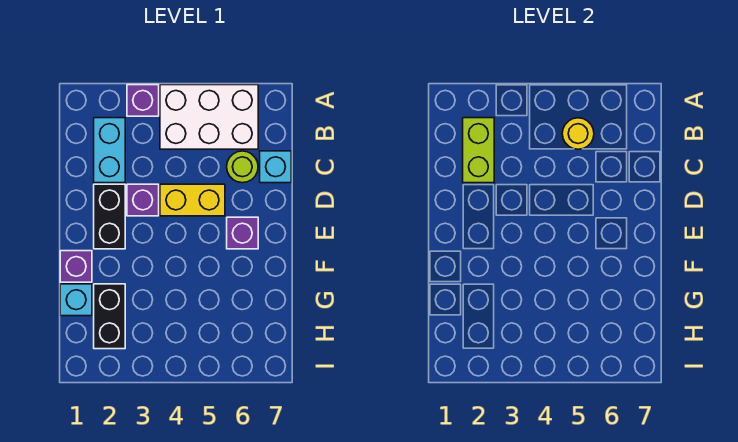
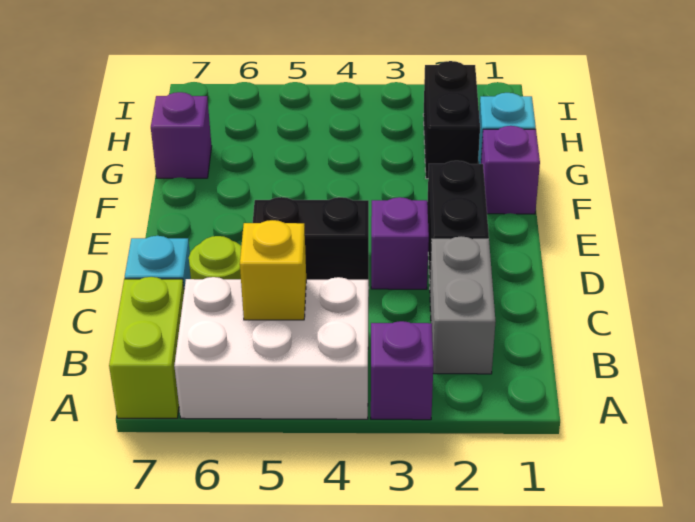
cyan 1x2 brick [94,118,125,183] -> grey 1x2 brick [430,236,496,374]
lime 1x2 brick [463,118,494,183] -> lime 1x2 brick moved to [109,277,184,418]
yellow 1x1 round brick [562,118,594,149] -> yellow 1x1 brick [240,220,306,320]
yellow 1x2 brick [160,184,225,216] -> black 1x2 brick [253,197,369,289]
purple 1x1 brick [227,217,258,249] -> purple 1x1 brick moved to [151,92,212,178]

